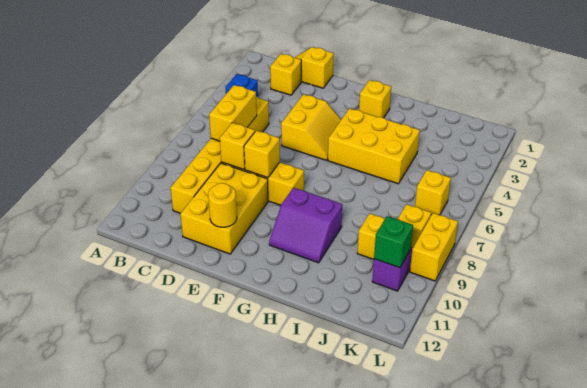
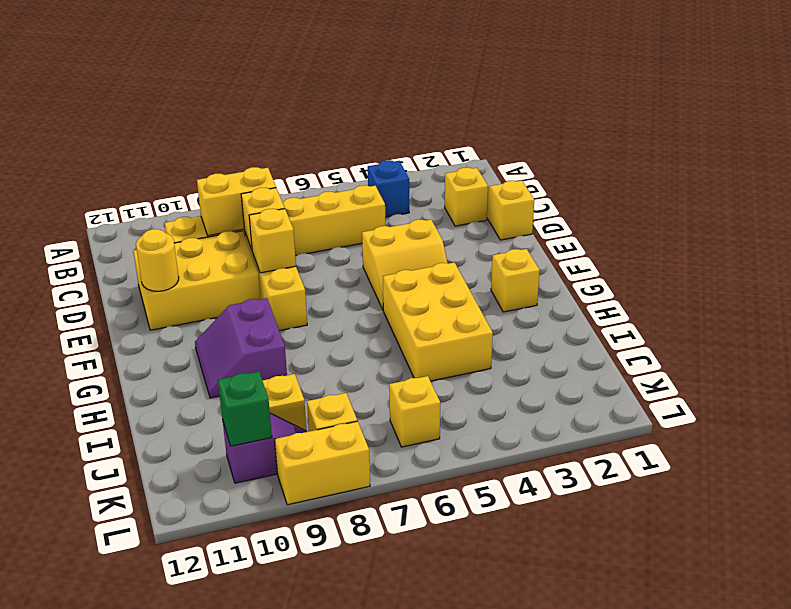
yellow 1x2 brick [209,85,257,141] -> yellow 1x2 brick moved to [197,167,276,236]

